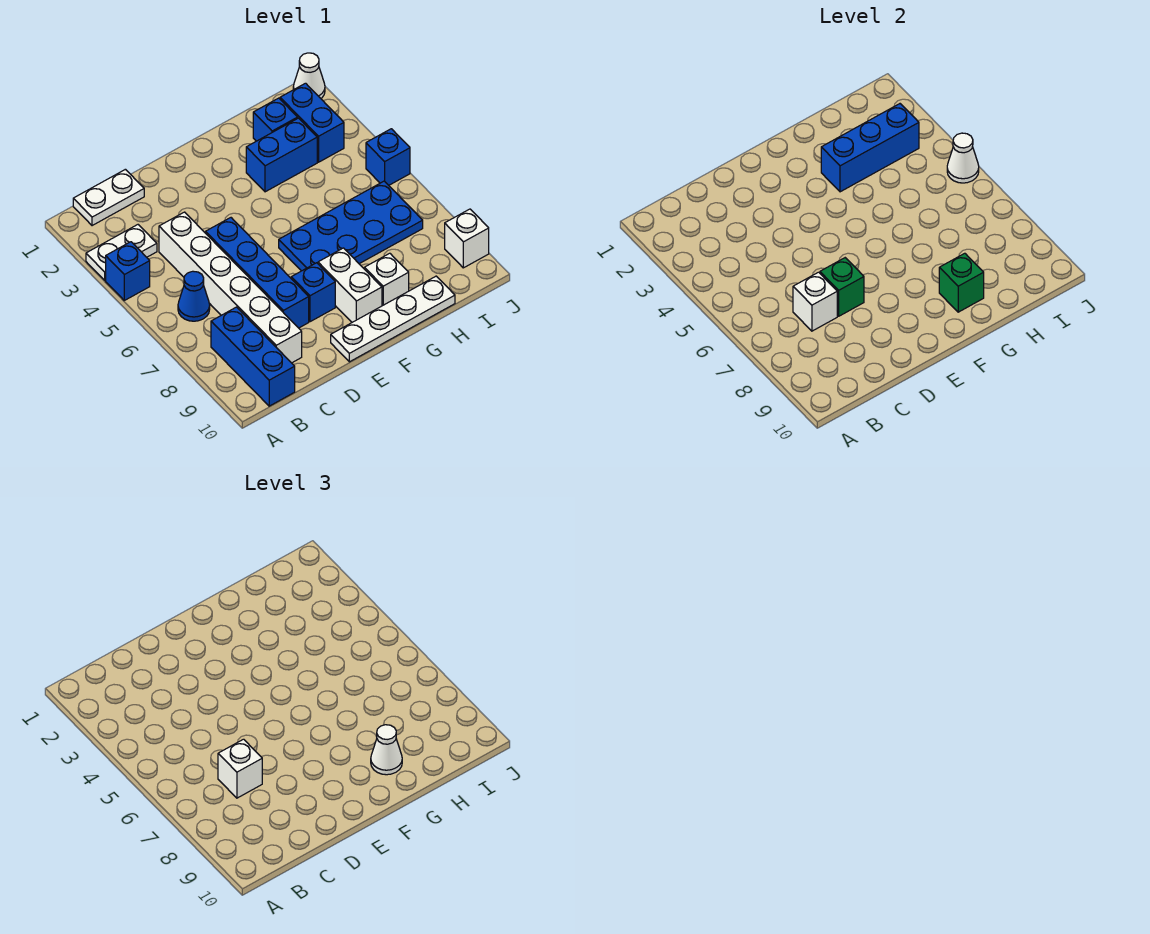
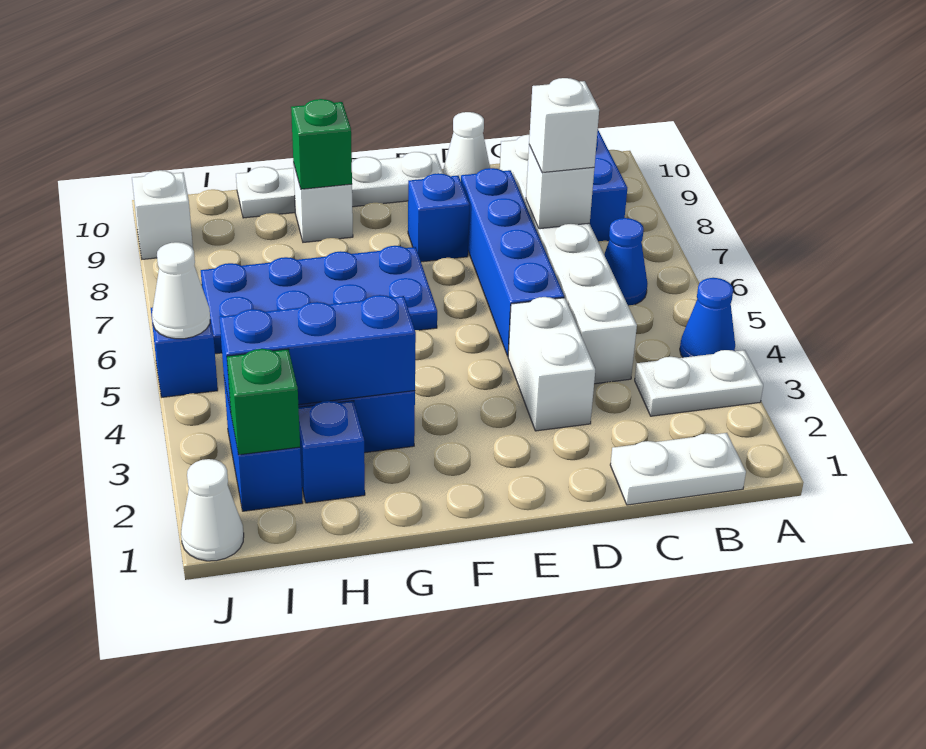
blue 1x1 brick [106,242,150,300] -> blue 1x1 cone [680,278,735,358]
green 1x1 brick [820,258,864,316] -> green 1x1 brick moved to [227,349,300,455]
white 1x2 brick [318,248,382,322] -> white 1x2 brick moved to [508,297,595,431]
white 1x1 cone [371,725,402,775] -> white 1x1 cone moved to [443,112,490,181]

